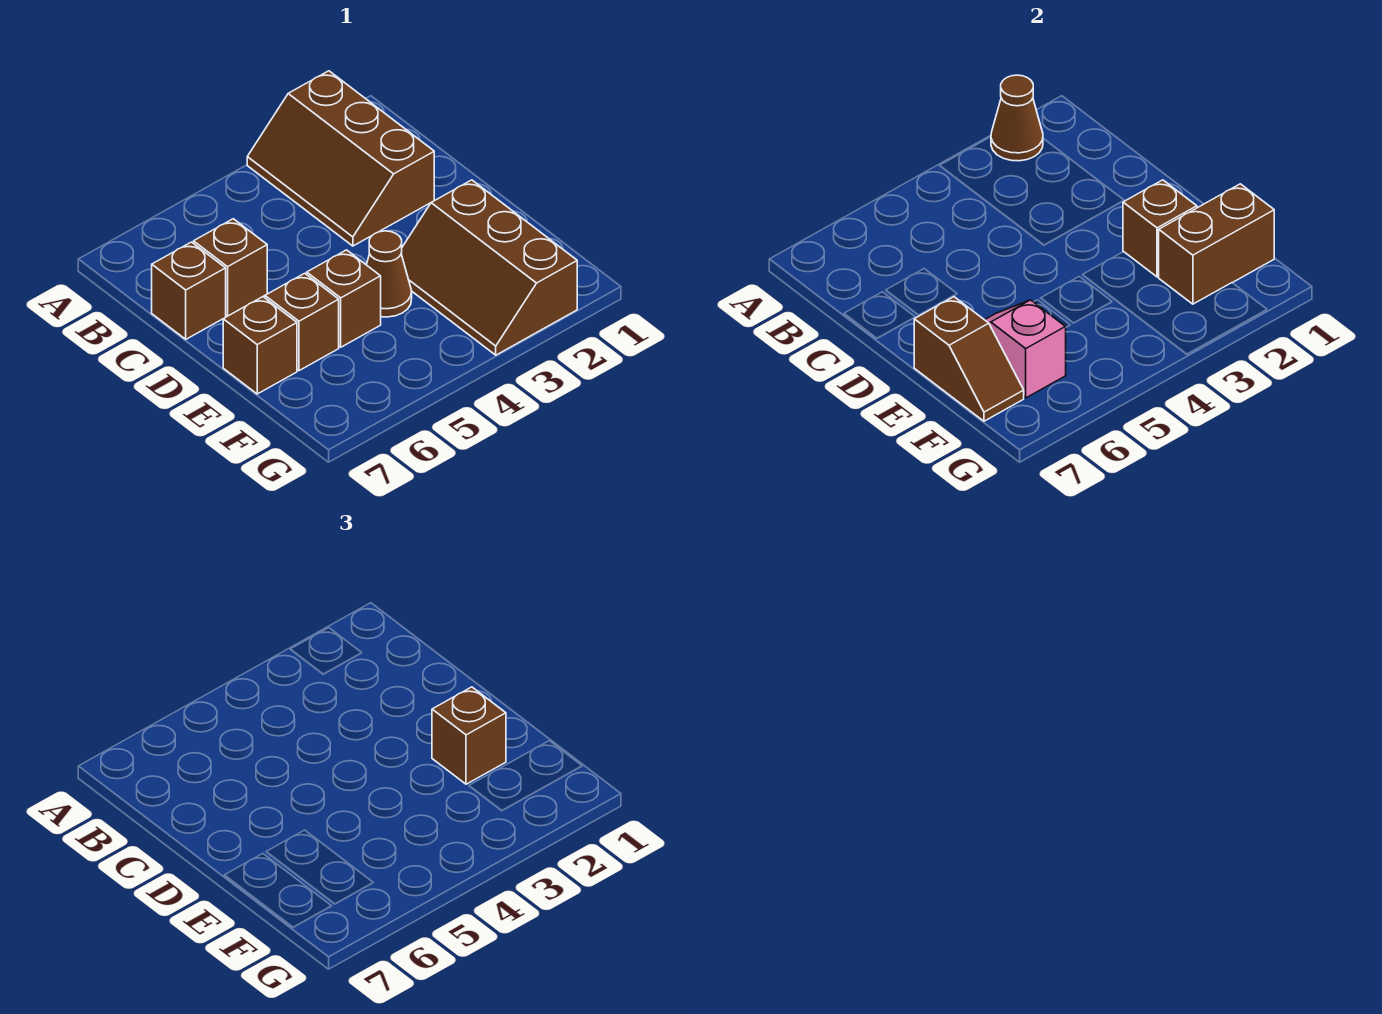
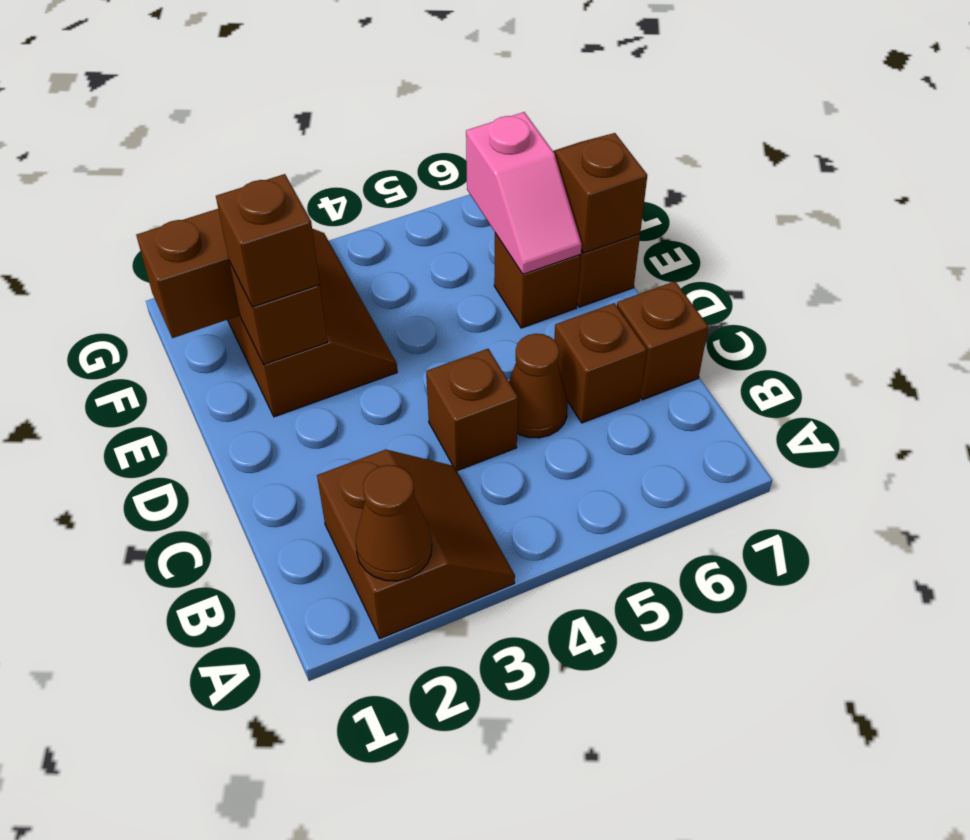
brown 2x3 slope [247,71,434,246] -> brown 2x2 slope [317,450,515,639]
brown 1x1 cone [366,231,412,317] -> brown 1x1 cone moved to [509,334,568,438]
brown 1x1 brick [307,250,381,347] -> brown 1x1 brick moved to [426,349,518,471]

